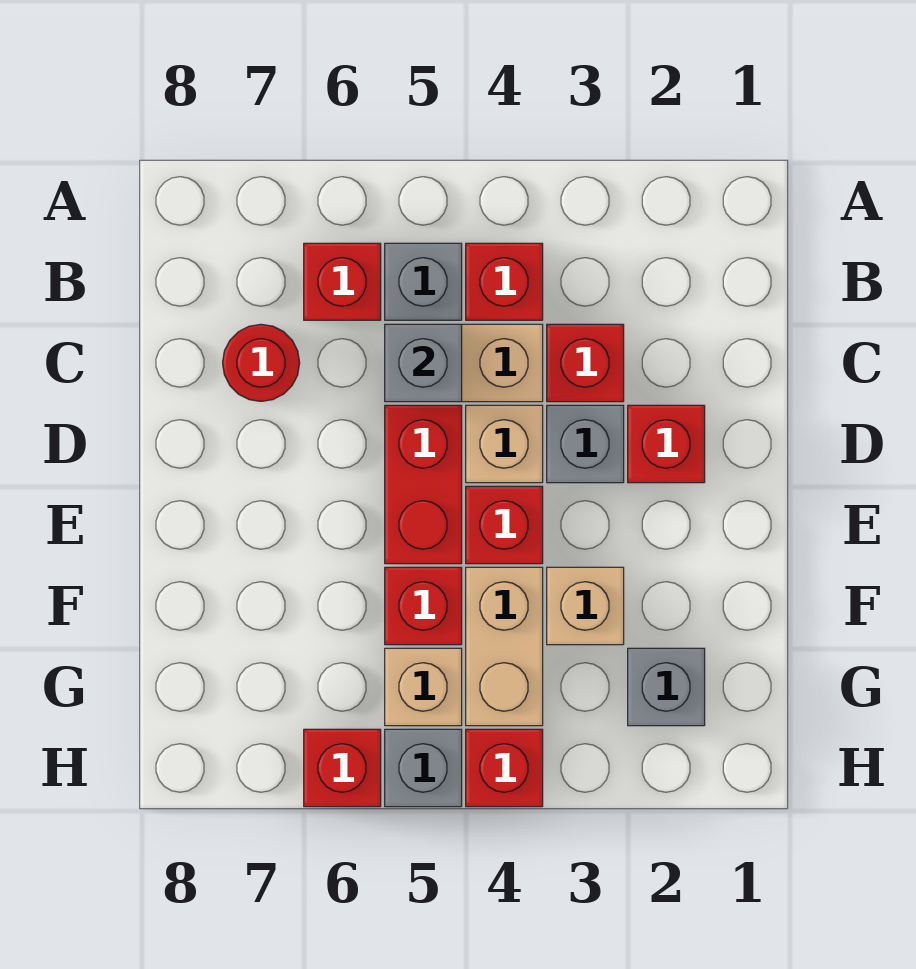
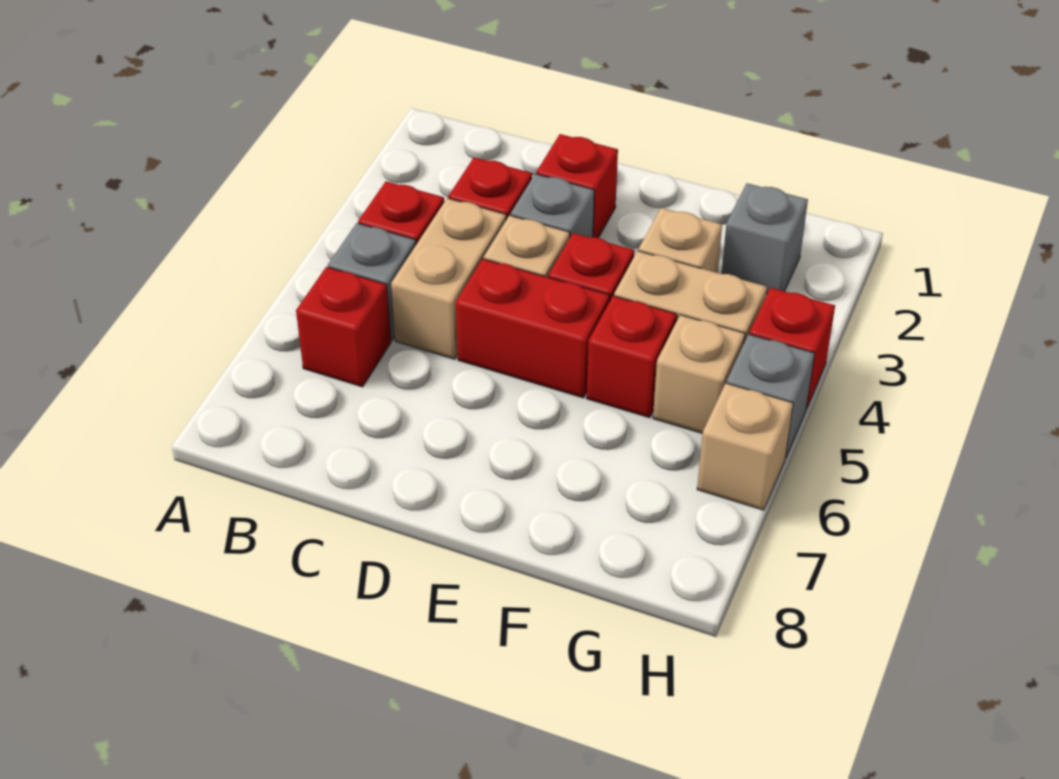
grey 1x1 brick [385,324,462,402] -> none
red 1x1 round brick [223,324,300,401] -> none
red 1x1 brick [304,729,381,807] -> tan 1x1 brick [697,383,793,510]

